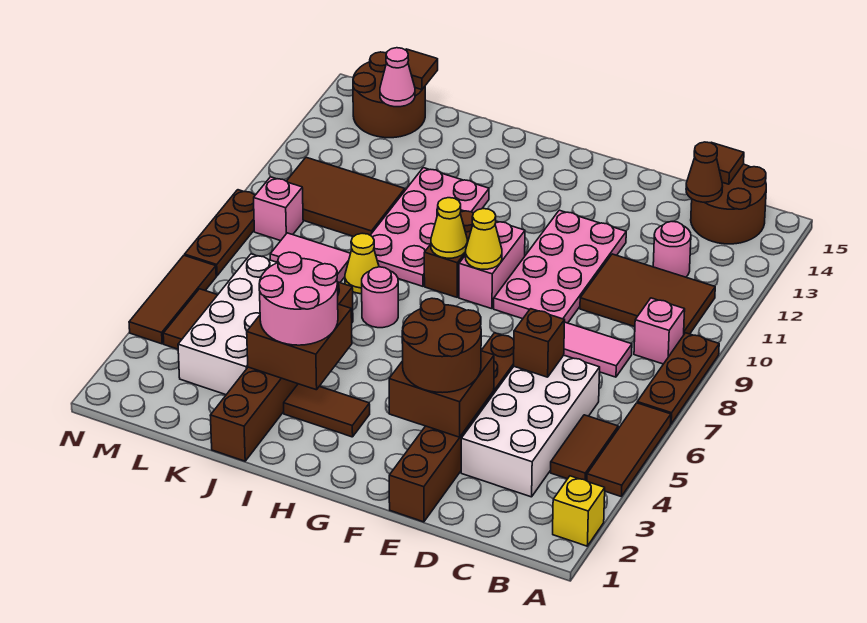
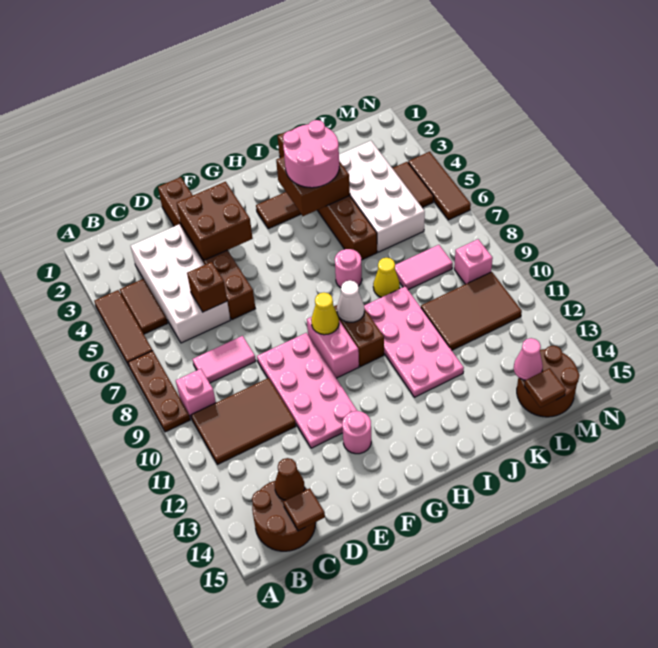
yellow 1x1 brick [553,476,605,546] -> none
pink 1x1 round brick [653,222,691,277] -> pink 1x1 round brick moved to [342,411,371,454]
brown 2x2 round brick [402,298,481,393] -> none
yellow 1x1 cone [431,198,467,258] -> white 1x1 cone [337,280,364,322]
brown 1x3 plate [185,190,255,276] -> none

